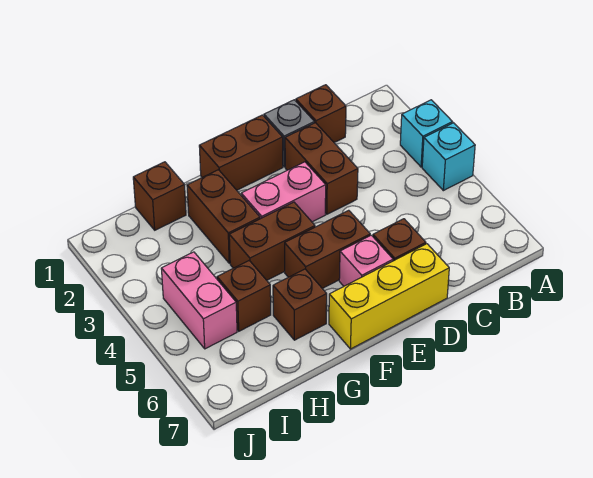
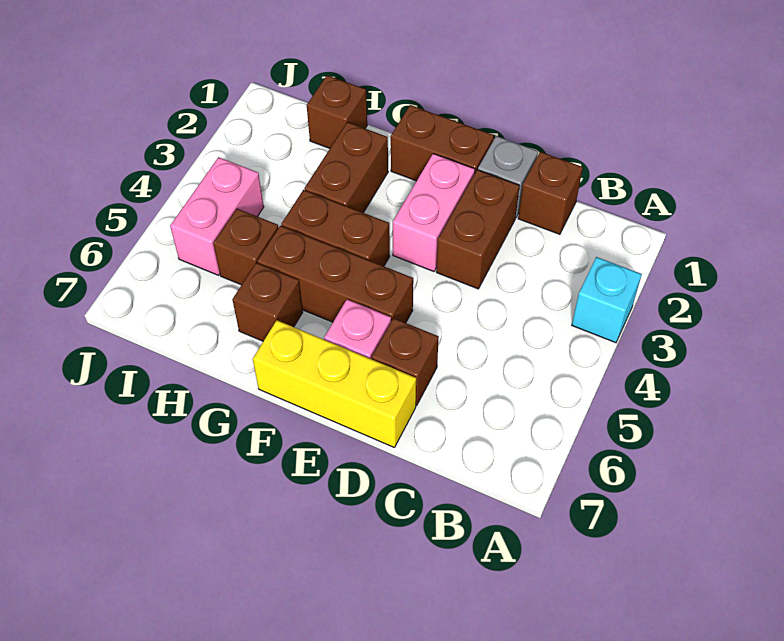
cyan 1x1 brick [422,123,475,191] -> none
pink 1x2 brick [241,162,326,222] -> pink 1x2 brick turned to [393,154,475,272]
brown 1x2 brick [285,210,370,289] -> brown 1x3 brick [257,226,413,323]

